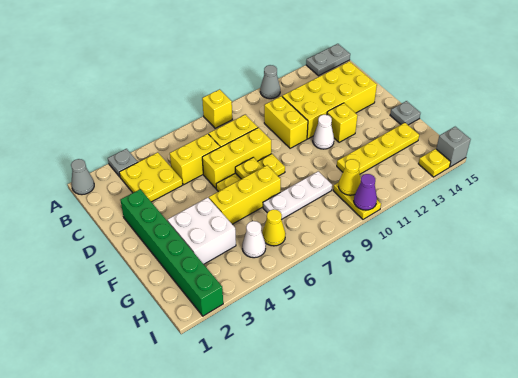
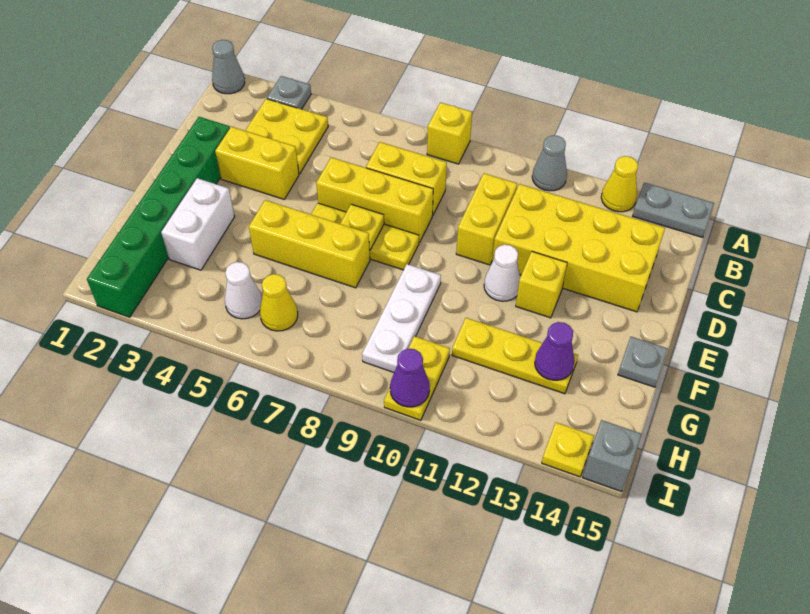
yellow 1x2 brick [170,134,220,185] -> yellow 1x2 brick moved to [215,127,299,199]
white 2x2 brick [167,198,236,264] -> white 1x2 brick [161,178,235,270]
white 1x3 plate [263,171,332,220] -> white 1x3 plate turned to [362,264,441,372]
yellow 1x4 plate [337,123,419,174] -> yellow 1x3 plate [452,318,578,394]
none -> purple 1x1 cone [535,322,575,380]
yellow 1x1 cone [339,159,361,195] -> yellow 1x1 cone moved to [601,156,638,212]

